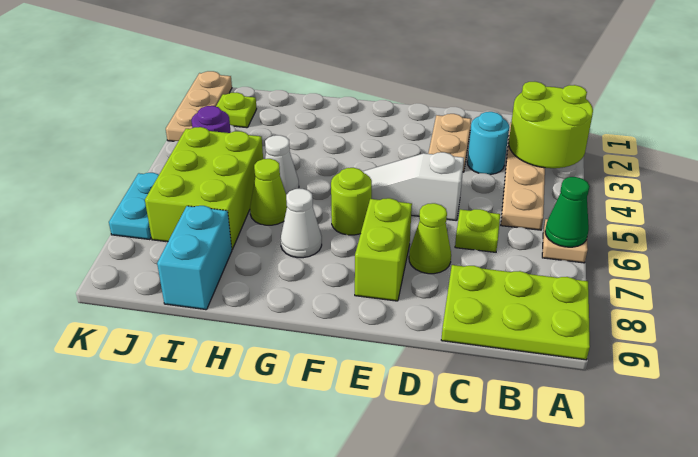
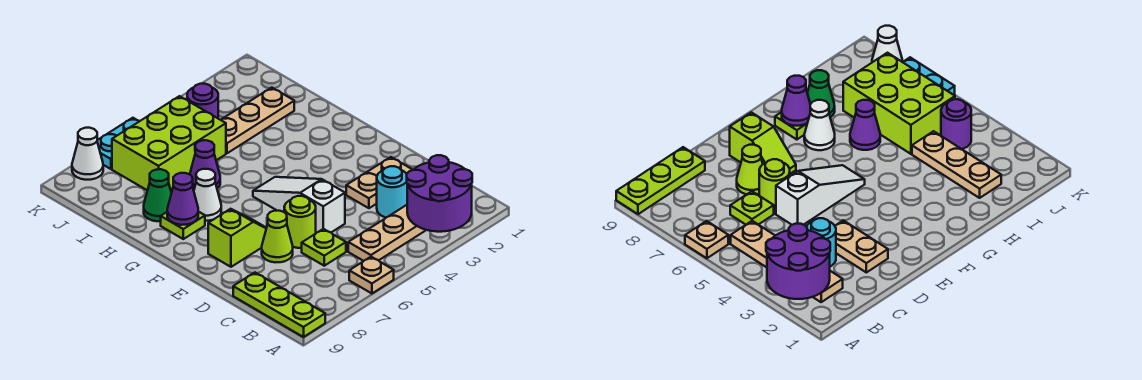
lime 2x2 round brick [509,82,593,168] -> purple 2x2 round brick [407,155,472,232]
green 1x1 cone [545,177,590,247] -> green 1x1 cone moved to [144,169,171,221]
lime 2x3 plate [441,265,590,360] -> lime 1x3 plate [233,273,325,337]
lime 1x2 brick [355,198,412,301] -> lime 1x2 slope [208,209,266,267]
lime 1x1 round brick [331,168,372,235] -> lime 1x1 round brick moved to [284,196,316,248]
none -> purple 1x1 cone [167,173,198,225]
white 1x1 cone [265,135,299,195] -> white 1x1 cone moved to [72,128,103,180]
lime 1x1 cone [250,159,287,225] -> purple 1x1 cone [190,140,220,190]
cyan 1x2 brick [157,206,232,310] -> none
lime 1x1 plate [216,92,257,128] -> lime 1x1 plate moved to [161,212,205,239]
tan 1x3 plate [166,71,232,141] -> tan 1x3 plate moved to [221,88,294,153]

